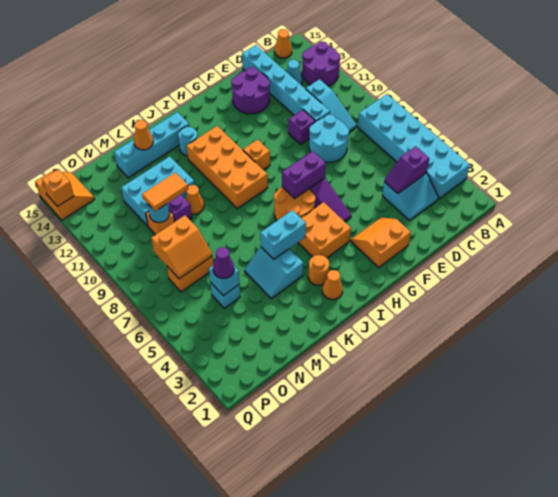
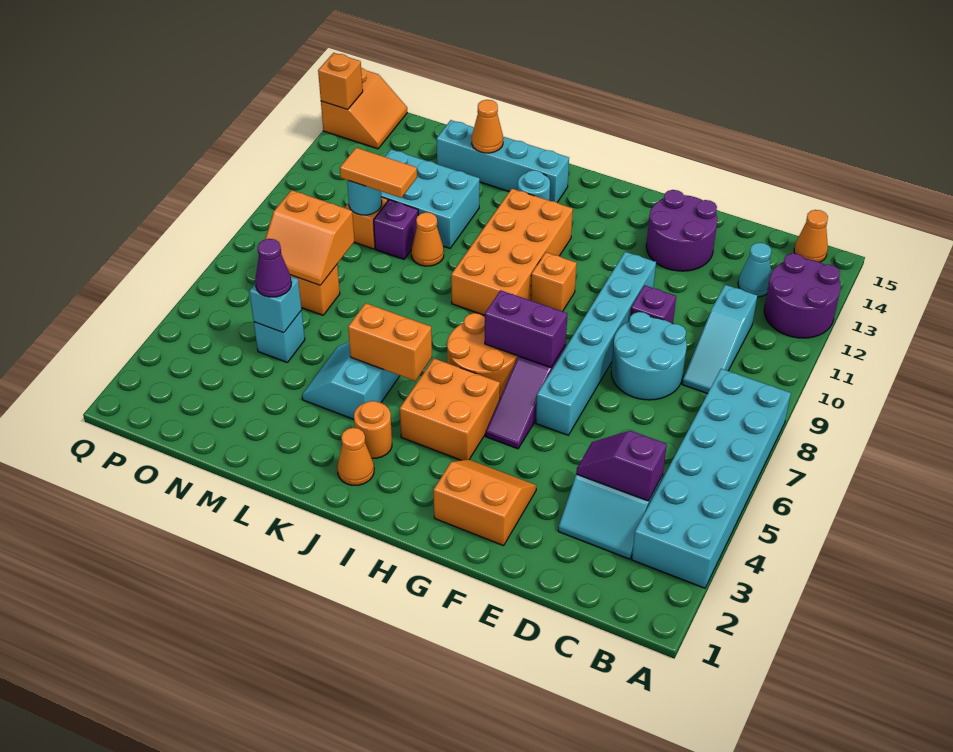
cyan 1x6 brick [242,45,330,122] -> cyan 1x6 brick moved to [536,252,656,435]
cyan 1x2 brick [260,210,306,259] -> orange 1x2 brick [348,303,432,381]

